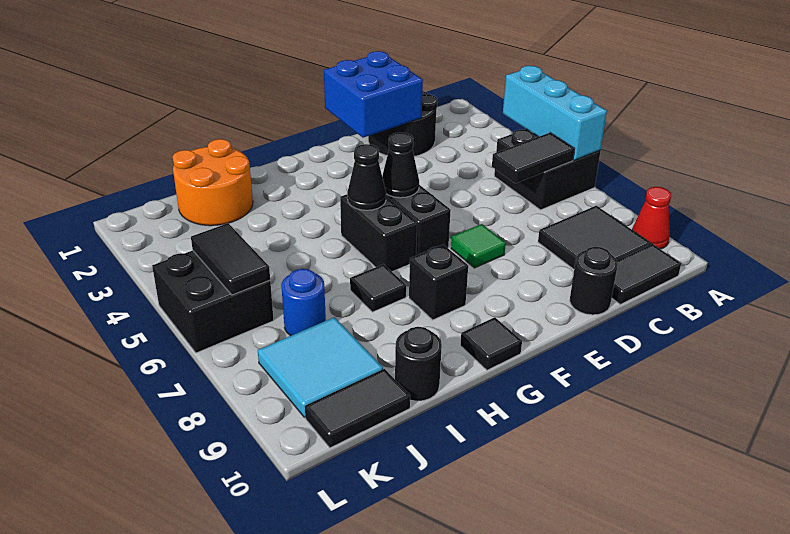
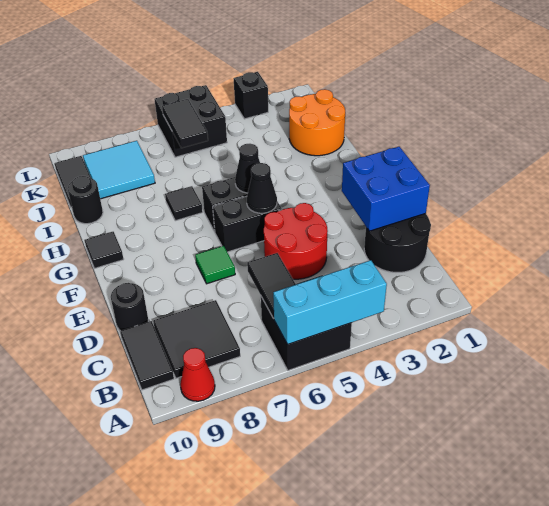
none -> red 2x2 round brick [264,203,328,279]
black 1x1 brick [409,245,468,320] -> black 1x1 brick moved to [234,72,268,119]
blue 1x1 round brick [281,269,326,336] -> none
black 1x2 tile [191,223,270,295] -> black 1x2 tile turned to [162,99,208,148]

